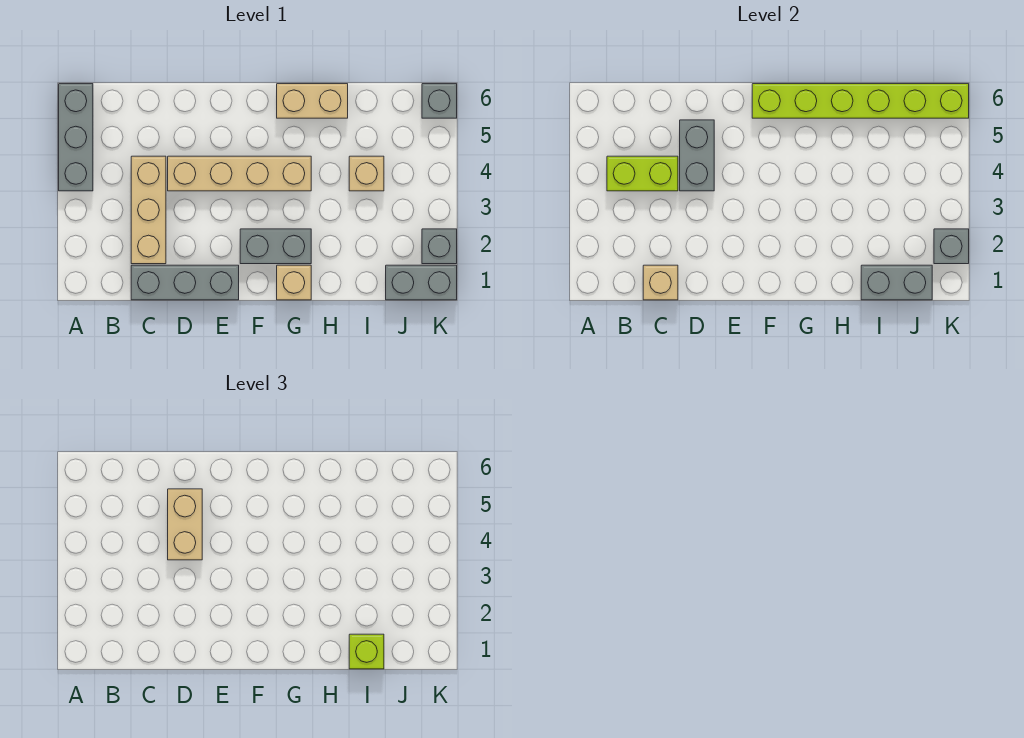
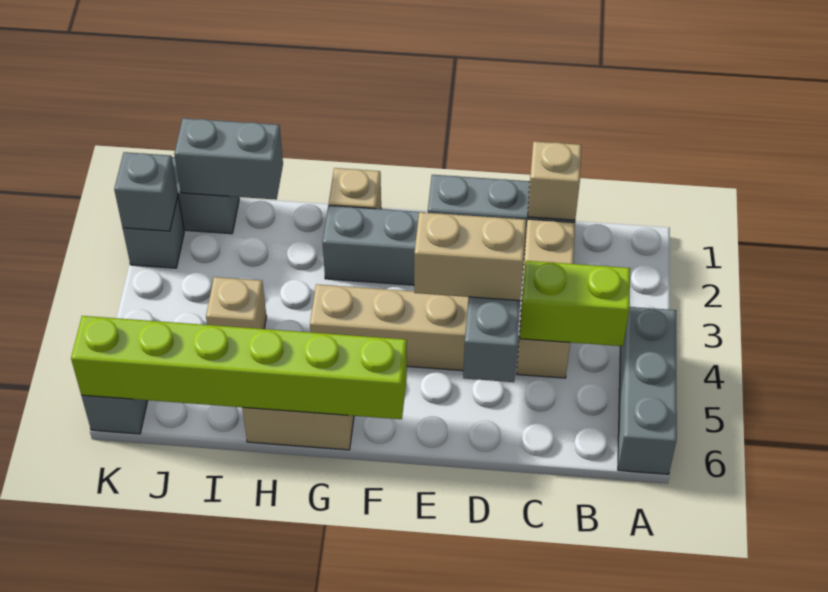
tan 1x2 brick [168,489,202,560] -> tan 1x2 brick turned to [414,212,526,301]
lime 1x1 brick [349,634,384,669] -> none

